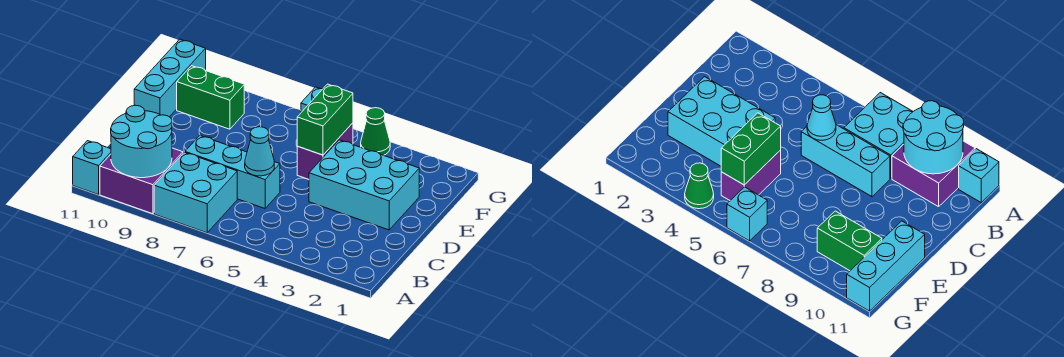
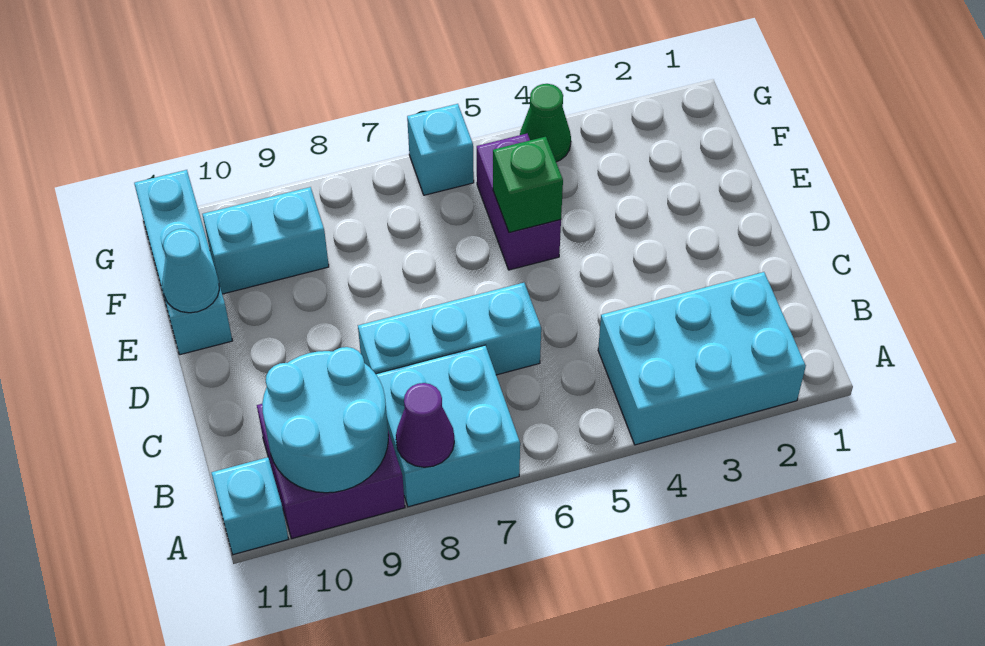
none -> purple 1x1 cone [396,383,454,467]
cyan 1x1 cone [245,127,274,176] -> cyan 1x1 cone moved to [162,229,219,313]
cyan 2x3 brick [309,140,419,230] -> cyan 2x3 brick moved to [598,272,806,445]
green 1x2 brick [297,84,353,155] -> green 1x1 brick [493,137,563,233]
green 1x2 brick [177,66,244,129] -> cyan 1x2 brick [202,187,329,294]

